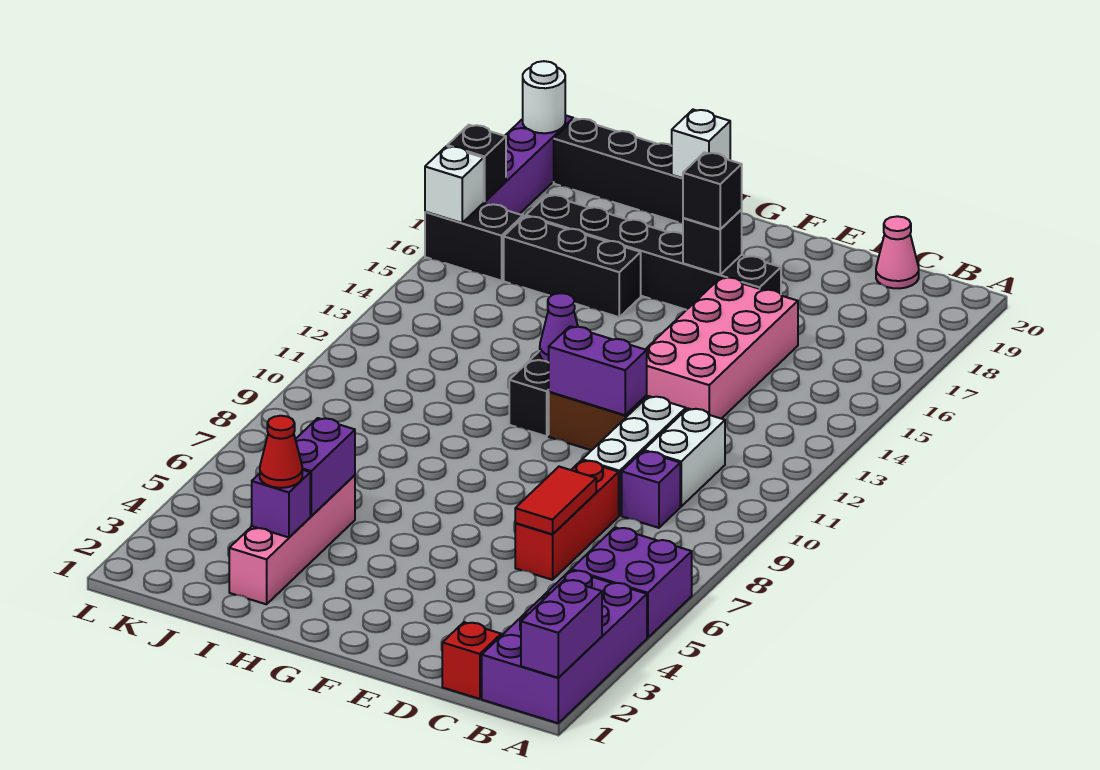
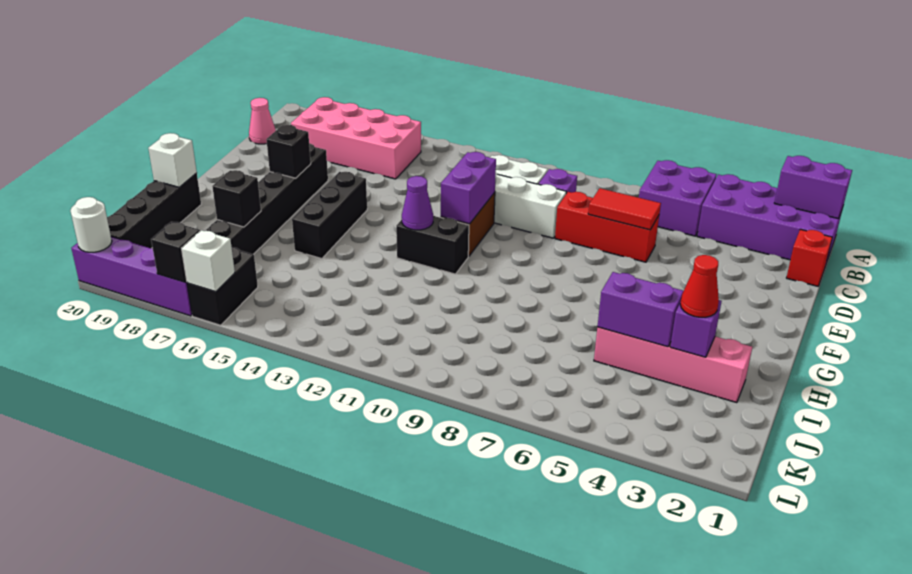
pink 2x4 brick [645,277,798,419] -> pink 2x4 brick moved to [291,97,421,179]
black 1x1 brick [683,153,742,229] -> black 1x1 brick moved to [212,170,261,227]
black 1x3 brick [504,216,641,317] -> black 1x3 brick moved to [292,172,367,259]

